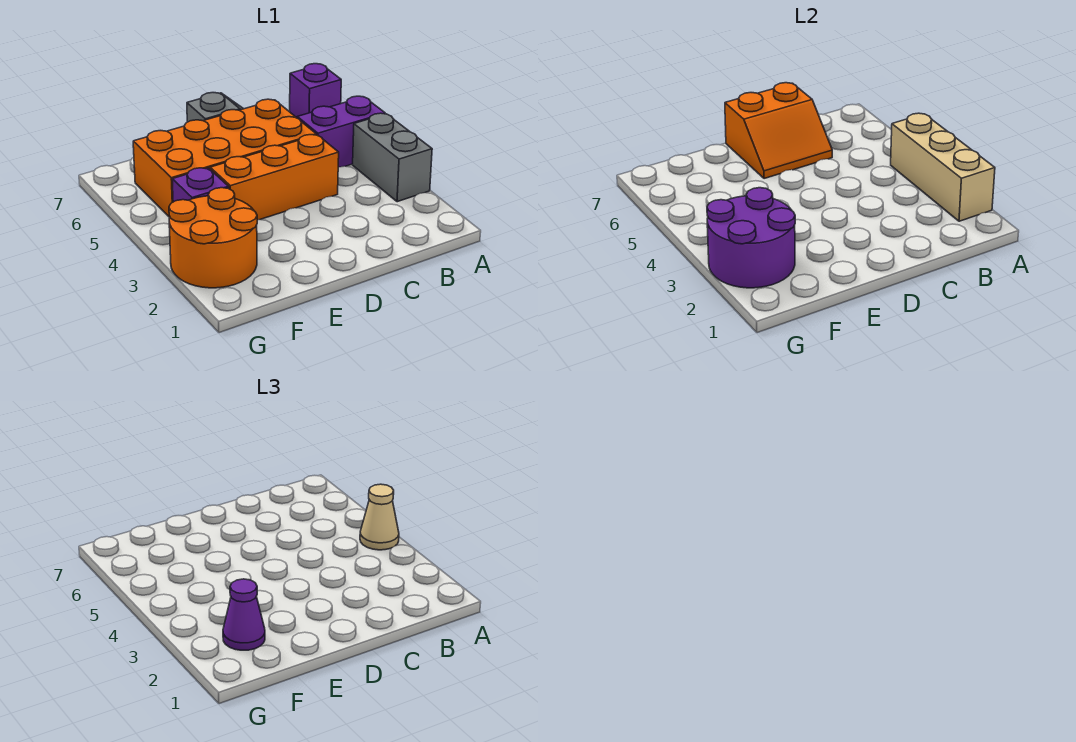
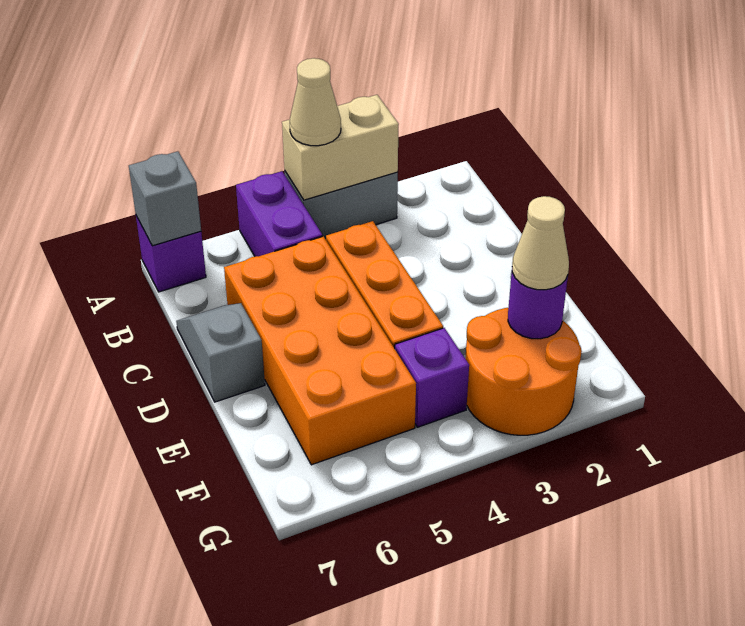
tan 1x3 brick [891,113,995,221] -> tan 1x2 brick [282,95,399,200]
none -> grey 1x1 brick [129,151,201,246]
orange 2x2 slope [725,83,832,179] -> none
purple 2x2 round brick [707,188,795,288] -> purple 1x1 round brick [508,273,568,339]
purple 1x1 cone [223,579,265,650] -> tan 1x1 cone [512,196,569,290]

